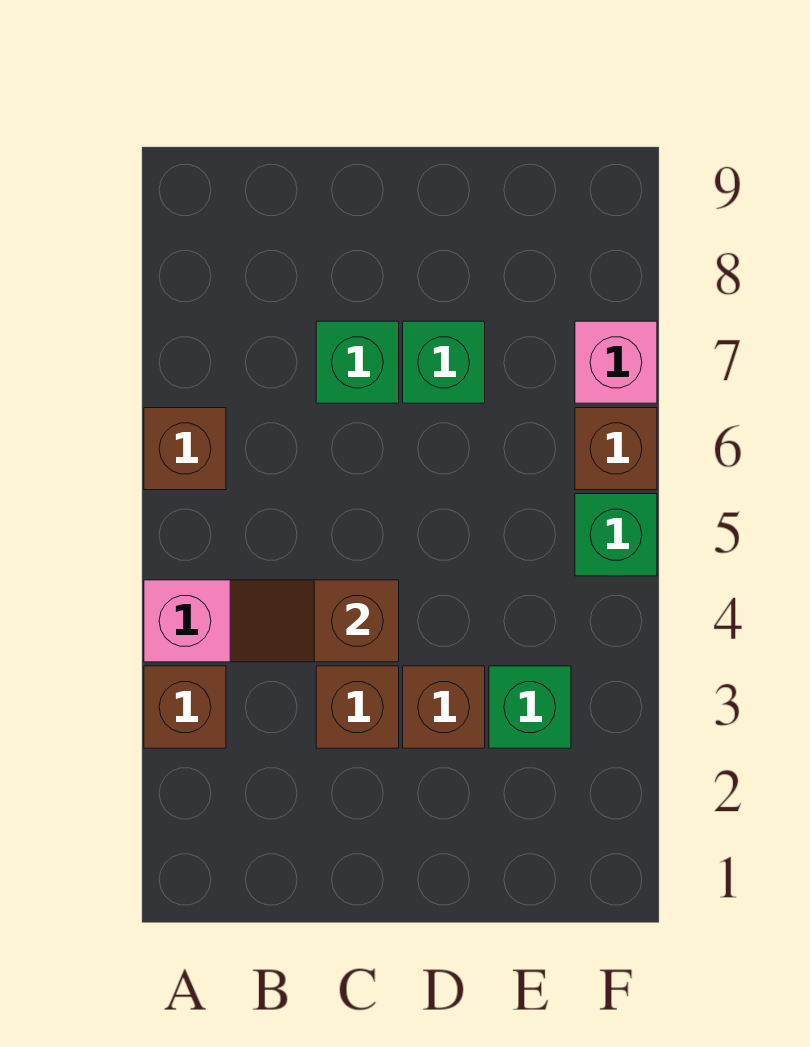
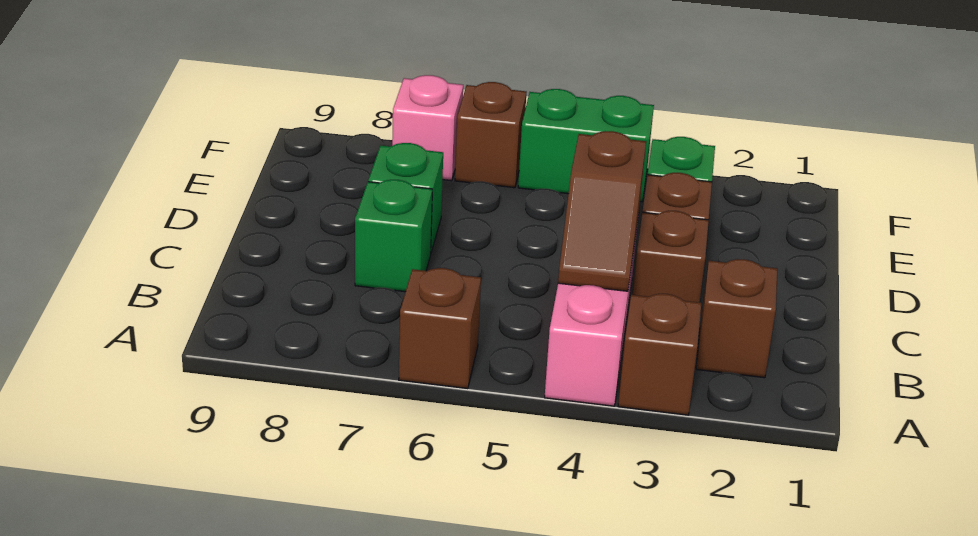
none -> brown 1x1 brick [696,259,777,378]
green 1x1 brick [575,494,657,576] -> green 1x2 brick [518,89,654,202]

